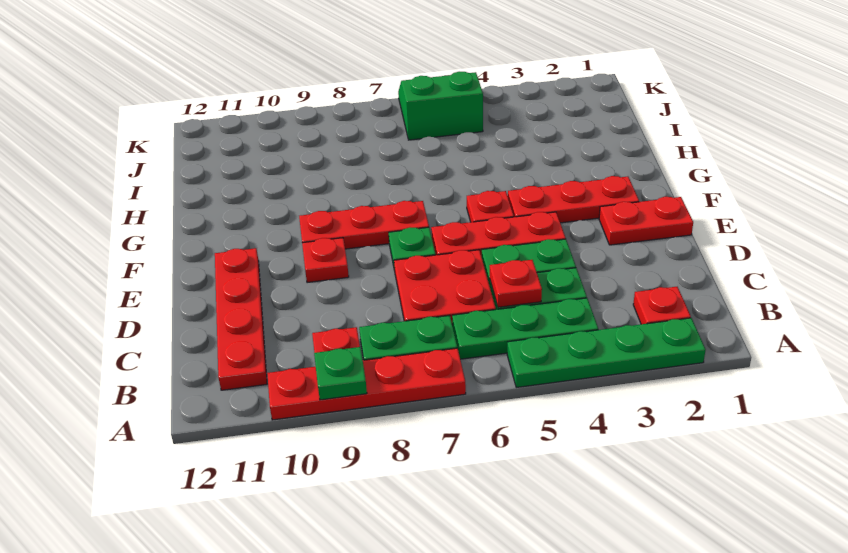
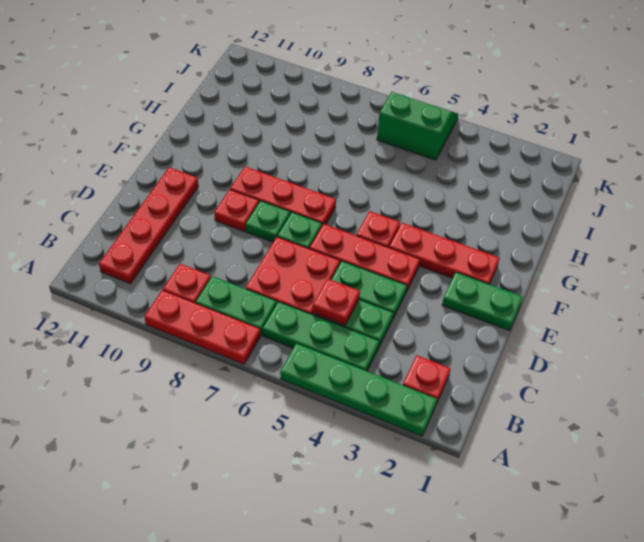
red 1x4 plate [267,348,466,420] -> red 1x3 plate [144,290,260,364]
green 1x1 plate [314,347,367,400] -> green 1x1 plate moved to [246,201,290,242]
red 1x2 plate [599,197,693,245] -> green 1x2 plate [442,272,523,331]

